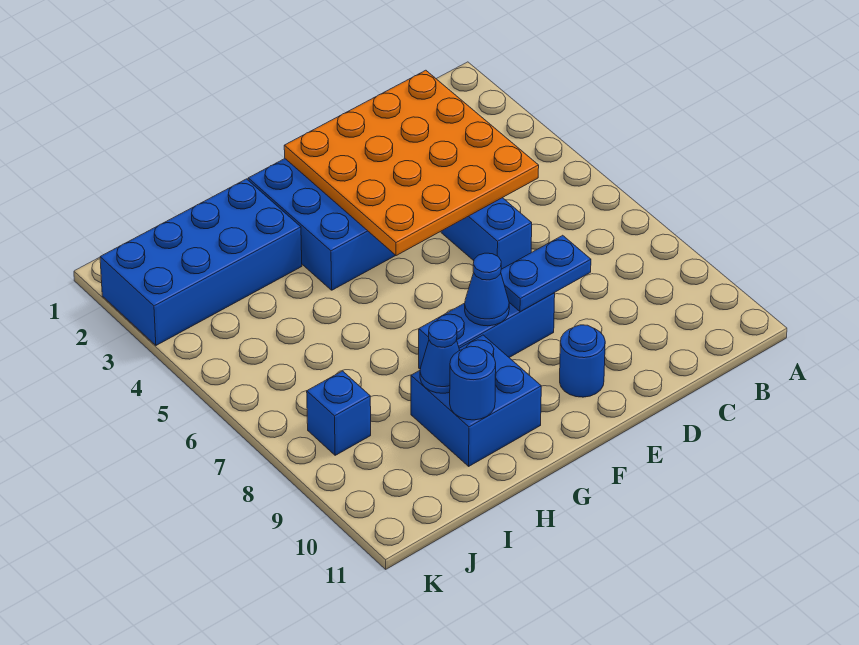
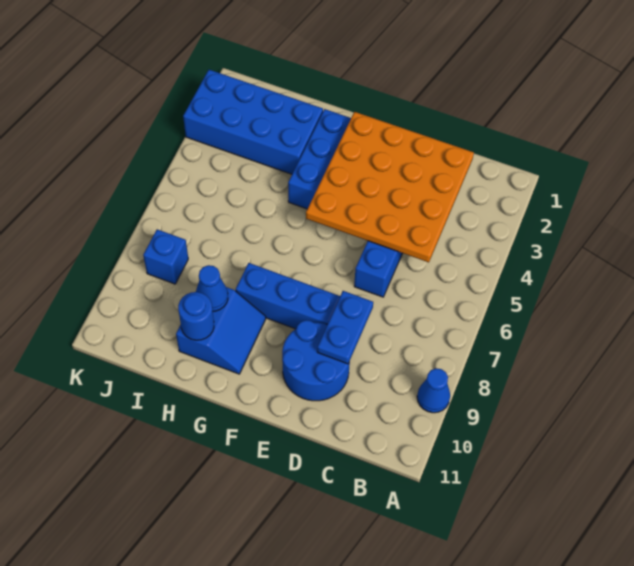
blue 1x2 plate [501,235,591,312] -> blue 1x2 plate turned to [317,291,373,364]
blue 1x1 round brick [560,325,605,397] -> blue 2x2 round brick [282,320,350,401]
blue 1x1 cone [465,253,509,326] -> blue 1x1 cone moved to [417,368,450,413]
blue 2x2 brick [411,335,541,466] -> blue 2x2 slope [176,287,266,374]

